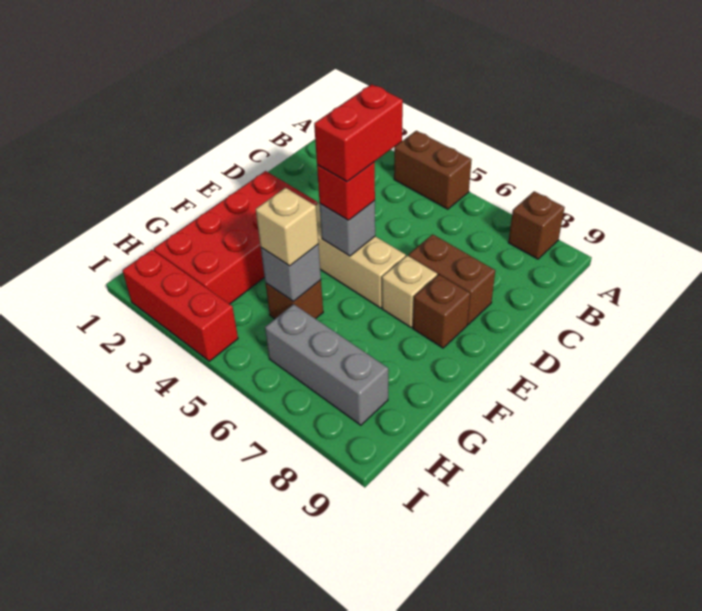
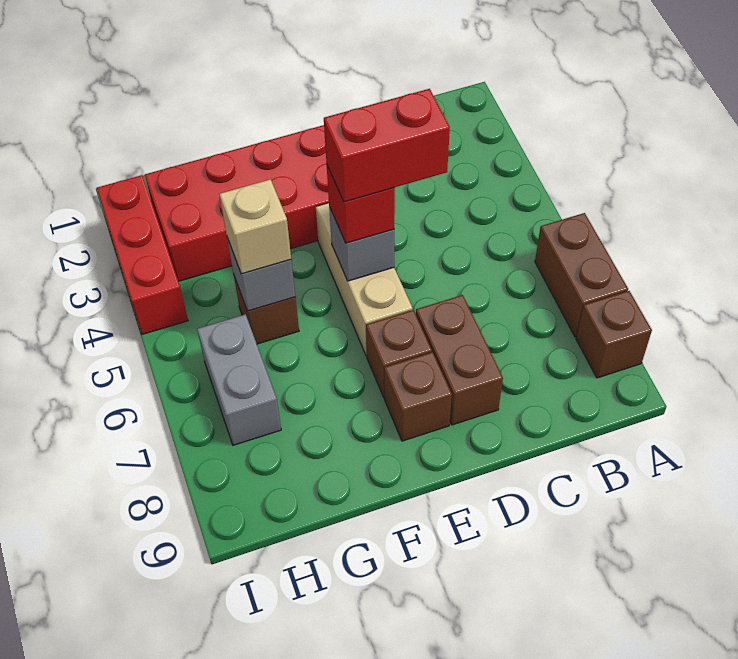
brown 1x2 brick [394,131,472,209] -> brown 1x2 brick moved to [535,213,628,337]
tan 1x1 brick [382,256,437,327] -> brown 1x1 brick [366,310,432,397]
grey 1x3 brick [265,304,388,425] -> grey 1x2 brick [197,314,281,445]

